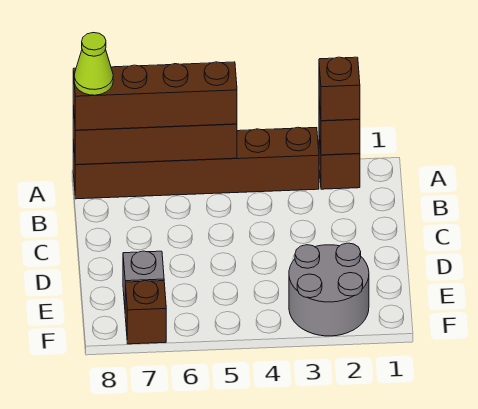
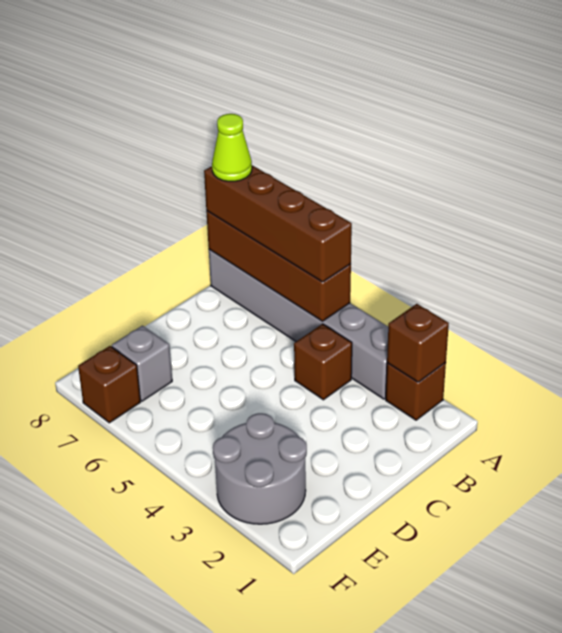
brown 1x1 brick [319,57,360,121] -> brown 1x1 brick moved to [294,324,352,400]
brown 1x6 brick [73,127,319,199] -> grey 1x6 brick [209,250,388,399]

